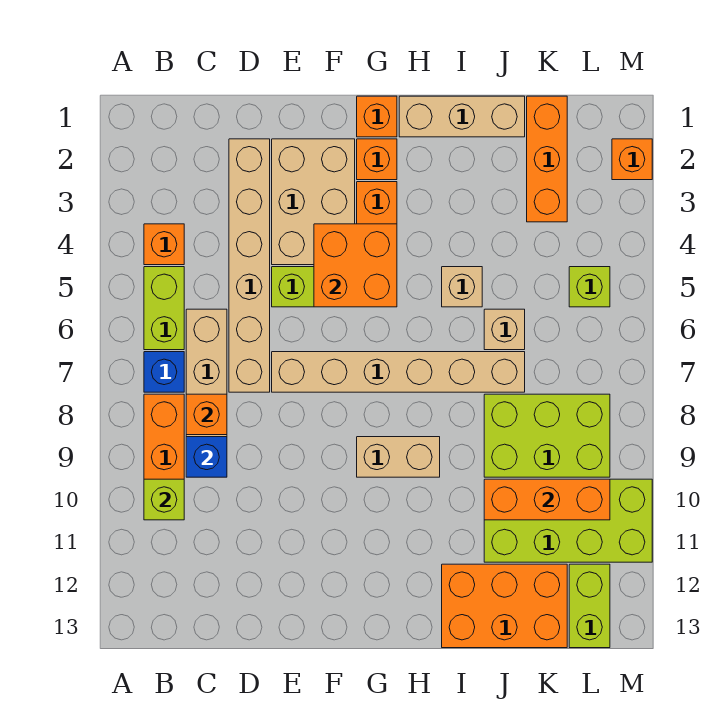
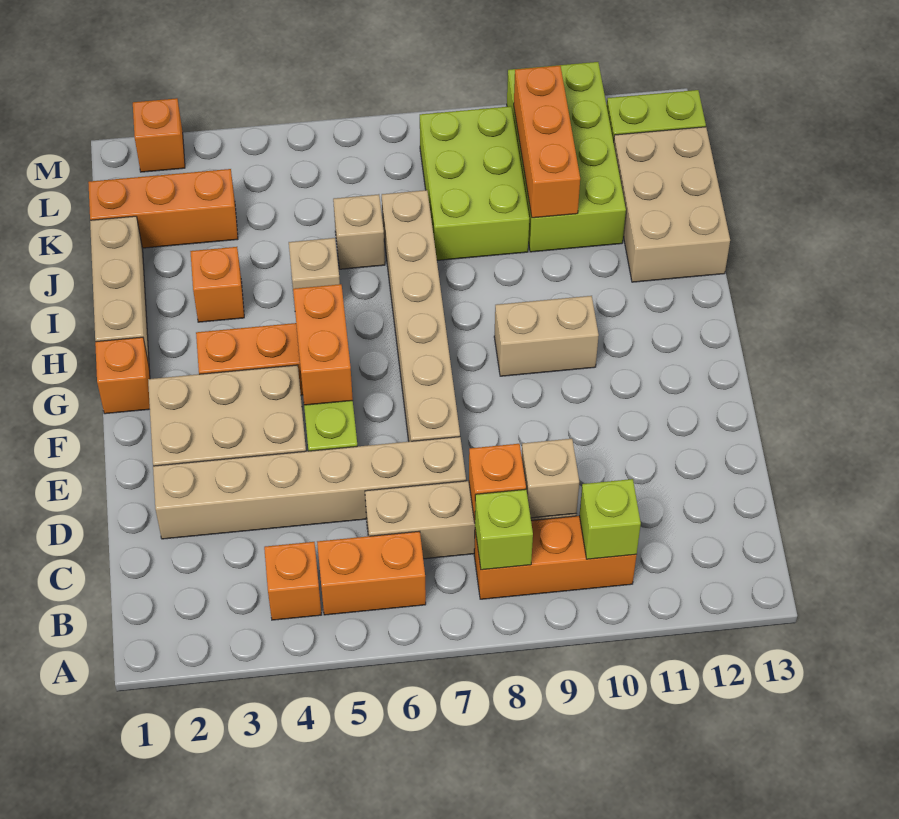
lime 1x2 brick [144,267,184,350] -> orange 1x2 brick [317,531,426,615]
blue 1x1 brick [144,352,184,392] -> none
blue 1x1 brick [186,437,227,477] -> tan 1x1 brick [522,439,579,518]
orange 2x2 brick [314,224,397,307] -> orange 1x2 brick [293,284,353,405]
orange 1x1 brick [357,139,397,180] -> orange 1x1 brick moved to [190,247,244,322]
tan 1x2 brick [357,437,440,477] -> tan 1x2 brick turned to [494,296,599,376]
orange 2x3 brick [442,564,567,648] -> tan 2x3 brick [614,127,730,282]
lime 1x1 brick [569,267,610,307] -> lime 1x1 brick moved to [475,489,533,570]

